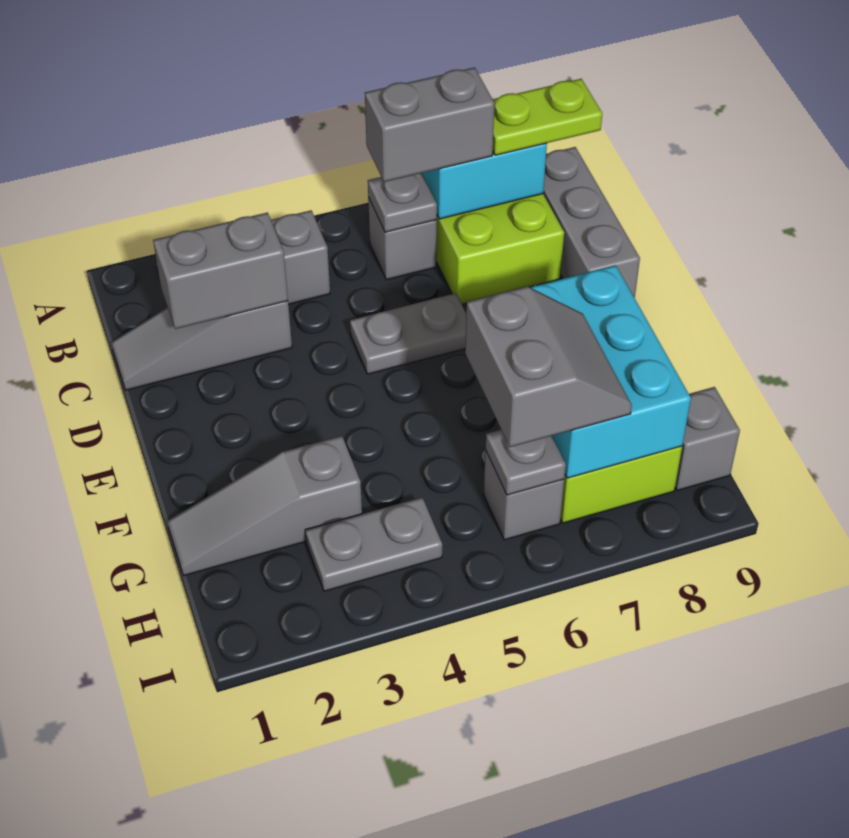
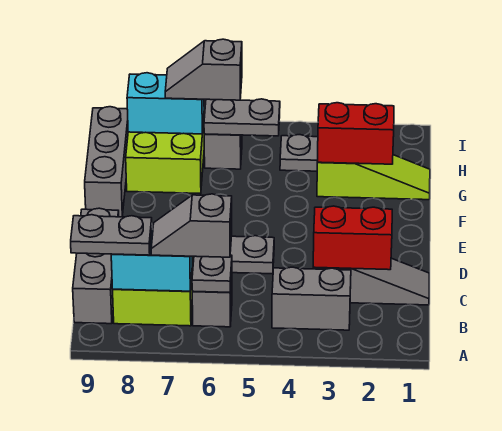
grey 1x2 brick [365,67,494,182] -> grey 1x2 slope [151,194,232,257]
lime 1x2 plate [493,79,602,155] -> grey 1x2 plate [71,215,152,255]
grey 1x2 brick [153,213,288,329] -> red 1x2 brick [313,206,392,270]
cyan 2x3 brick [530,265,691,478] -> cyan 1x2 brick [127,73,204,134]
grey 1x3 slope [167,436,362,575] -> lime 1x3 slope [317,155,430,200]
none -> red 1x2 brick [317,103,394,164]
grey 2x2 slope [465,287,632,447] -> grey 1x2 slope [165,39,242,100]
grey 1x1 plate [486,430,566,495] -> grey 1x2 plate [204,99,280,136]
grey 1x1 brick [675,387,740,490] -> grey 1x3 brick [85,107,128,217]

